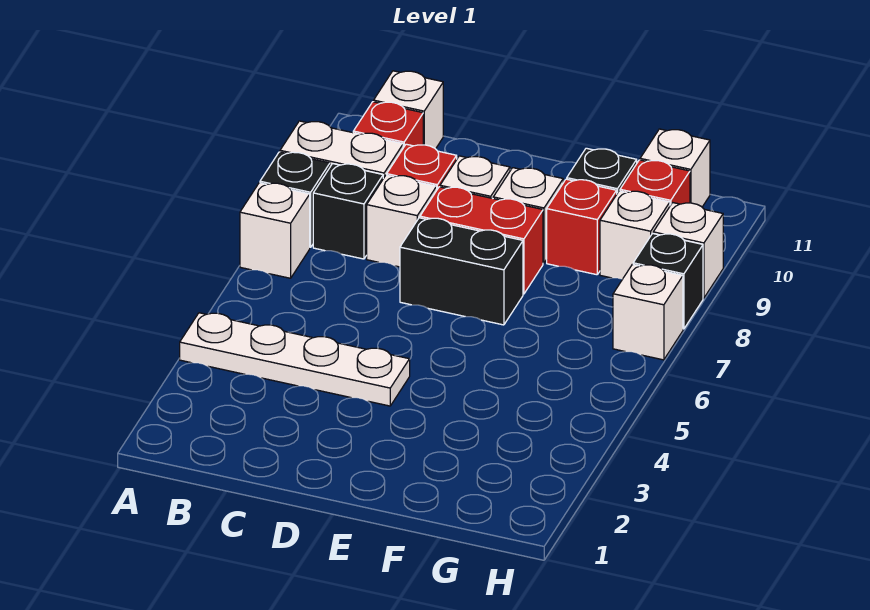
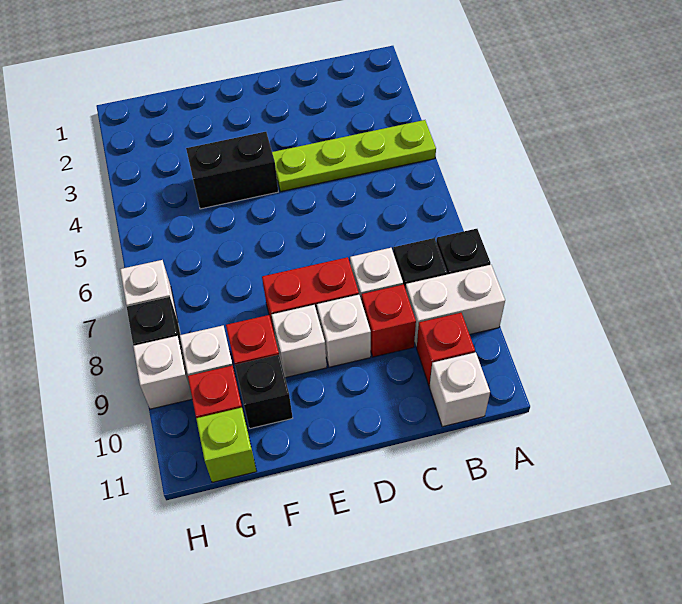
white 1x4 plate [180,313,410,406] -> lime 1x4 plate [272,120,436,192]
white 1x1 brick [240,183,310,278] -> none
black 1x2 brick [400,218,523,325] -> black 1x2 brick moved to [186,132,278,209]
white 1x1 brick [640,129,710,207] -> lime 1x1 brick [196,408,257,482]

